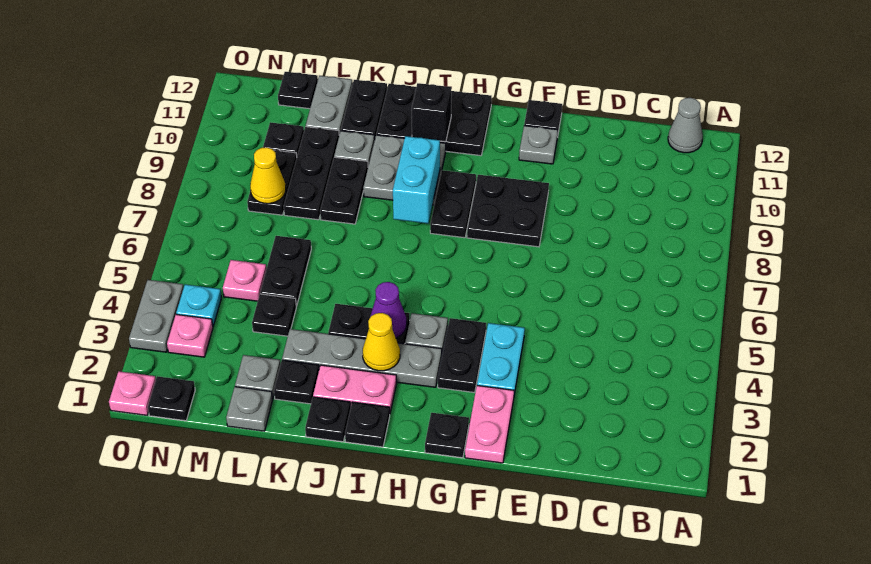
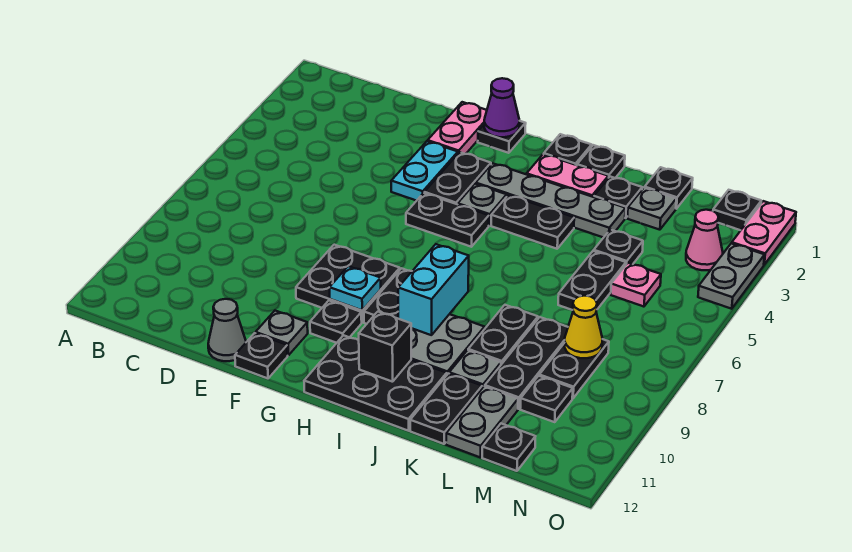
grey 1x1 cone [668,98,703,153] -> grey 1x1 cone moved to [208,299,246,361]
none -> black 1x2 plate [406,193,489,247]
none -> black 1x1 plate [310,301,362,343]
yellow 1x1 cone [363,313,400,371] -> none
purple 1x1 cone [370,282,407,338] -> purple 1x1 cone moved to [484,78,519,137]
grey 1x1 plate [226,387,273,431] -> black 1x1 plate [645,167,693,209]
pink 1x1 plate [167,314,213,357] -> pink 1x1 cone [686,210,723,270]
cyan 1x1 plate [176,284,221,326] -> cyan 1x1 plate moved to [329,266,381,310]
pink 1x1 plate [109,371,156,415] -> pink 1x2 plate [732,201,796,265]

